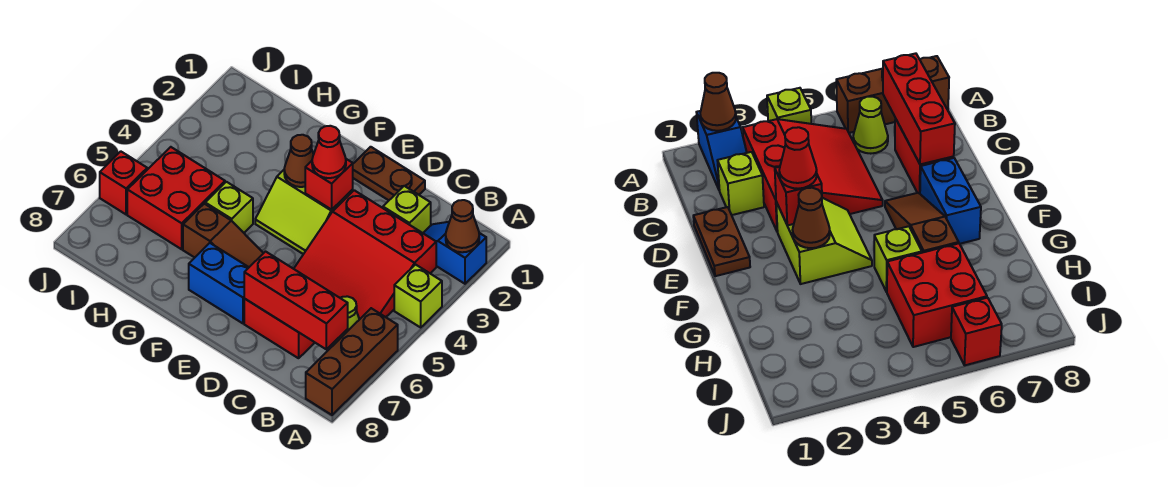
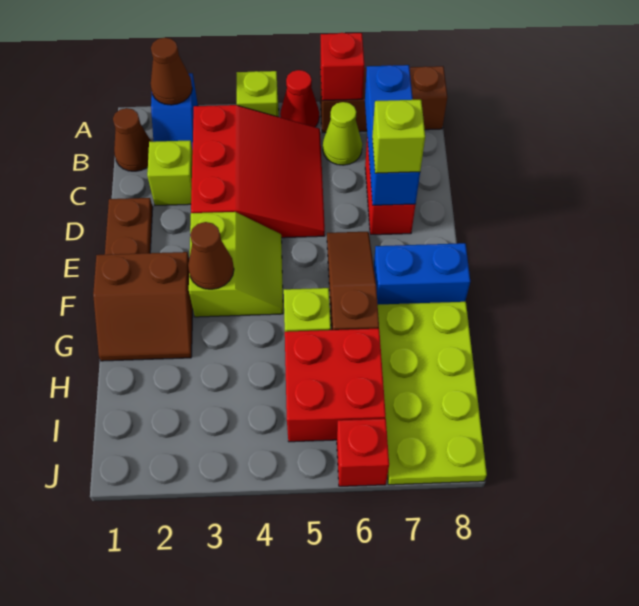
none -> brown 1x1 cone [113,108,151,171]
red 1x3 brick [244,252,348,349] -> blue 1x3 brick [365,65,420,205]
none -> lime 1x1 brick [372,100,425,173]
red 1x1 brick [305,159,353,210] -> red 1x1 brick moved to [320,33,364,101]
red 1x1 cone [312,126,346,178] -> red 1x1 cone moved to [280,70,319,127]
blue 1x2 brick [189,243,249,323] -> blue 1x2 brick turned to [374,243,470,305]
none -> brown 2x2 slope [93,252,193,361]
none -> lime 2x4 plate [378,302,487,485]

